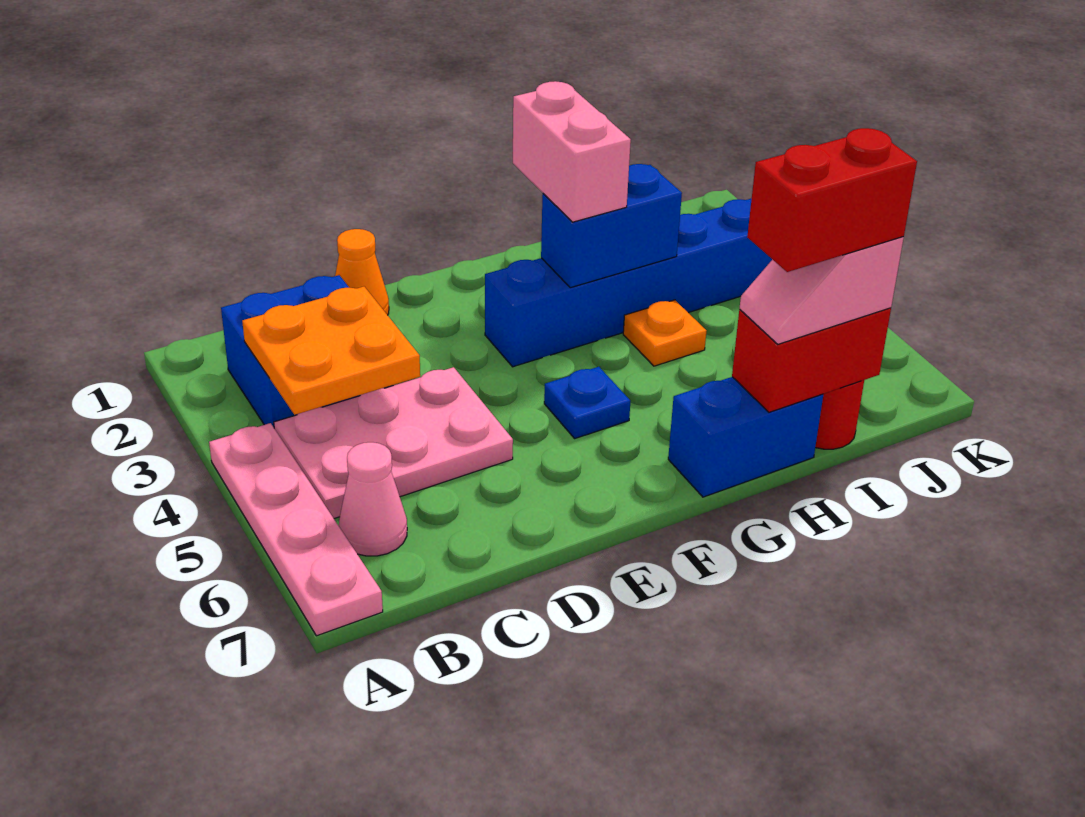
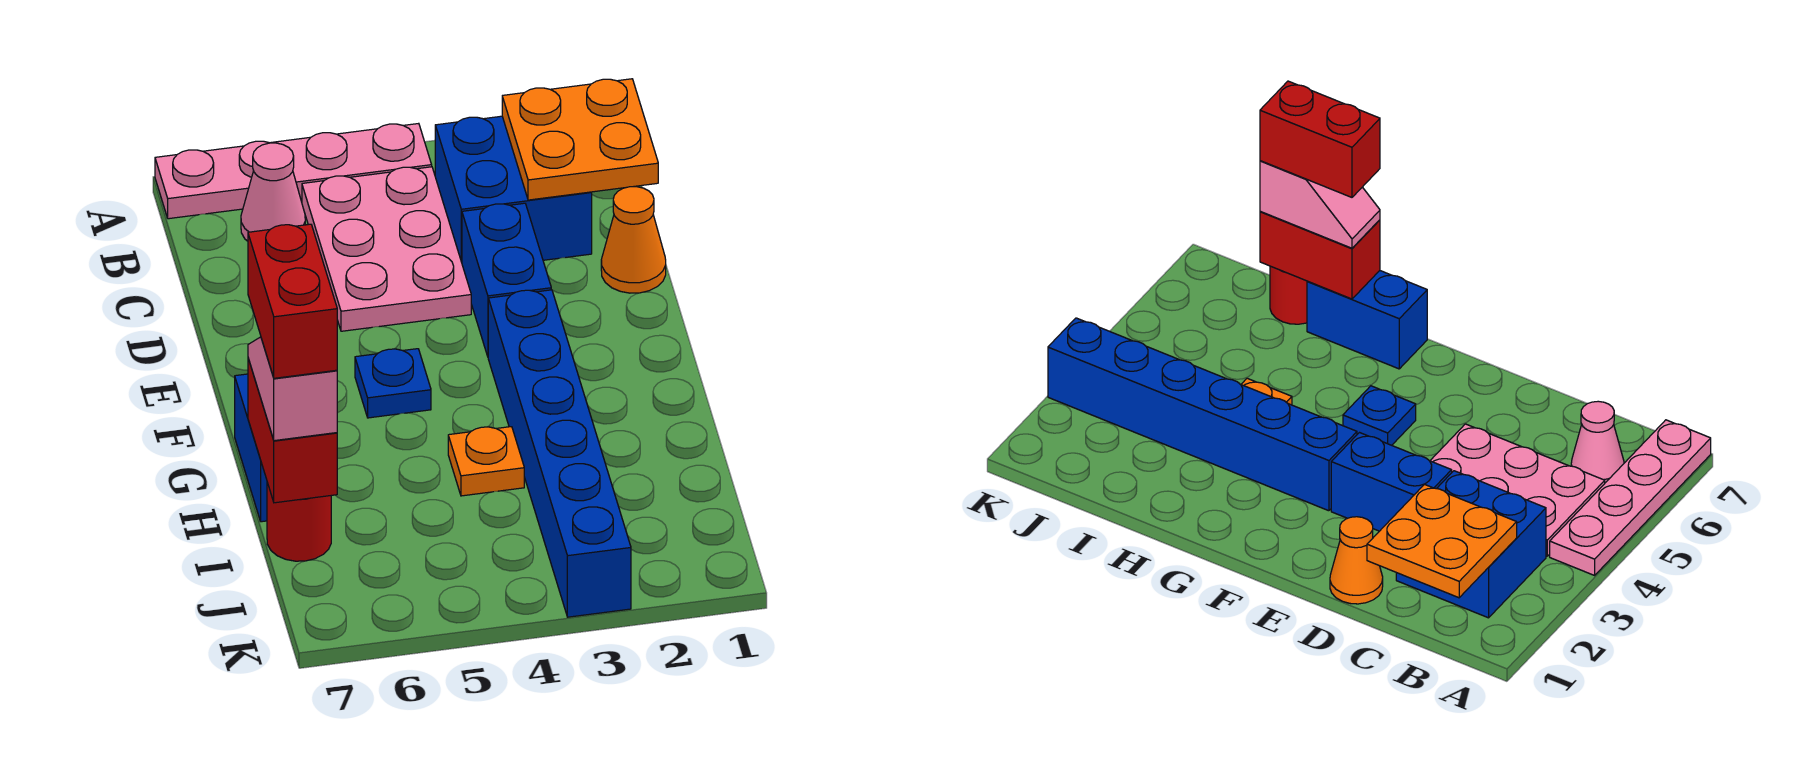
orange 2x2 plate [242,287,420,415] -> orange 2x2 plate moved to [502,79,658,200]
pink 1x2 brick [513,81,631,222] -> none
blue 1x2 brick [541,164,682,288] -> blue 1x2 brick moved to [462,203,551,356]

